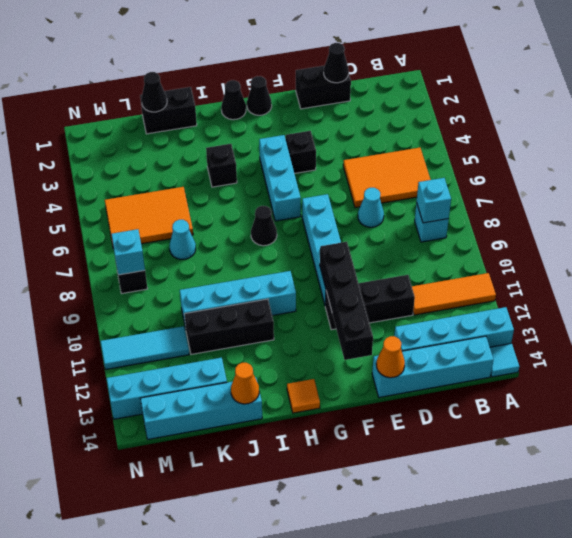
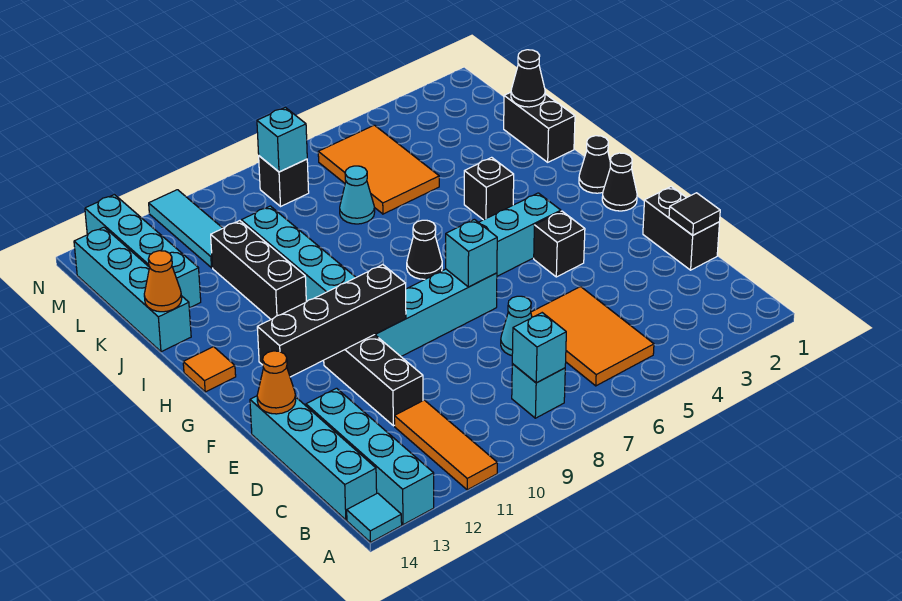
black 1x1 cone [324,43,349,83] -> black 1x1 tile [669,193,720,235]
none -> cyan 1x1 brick [446,219,497,287]

